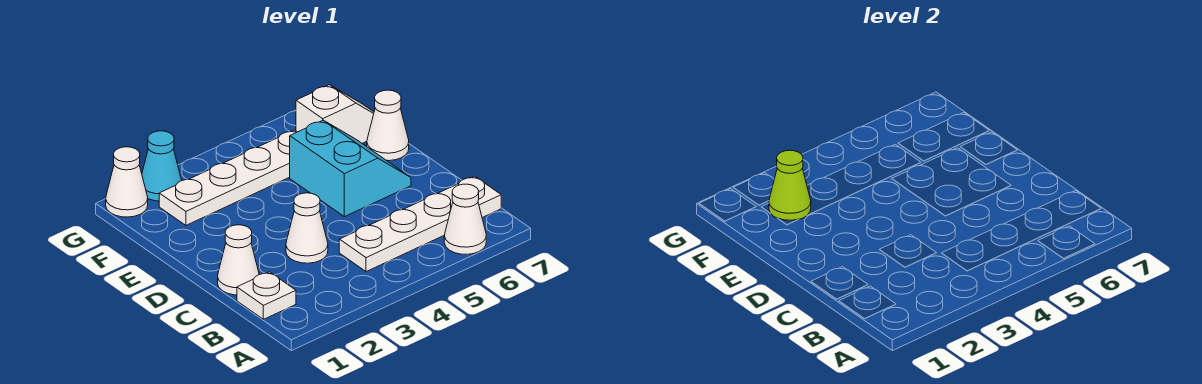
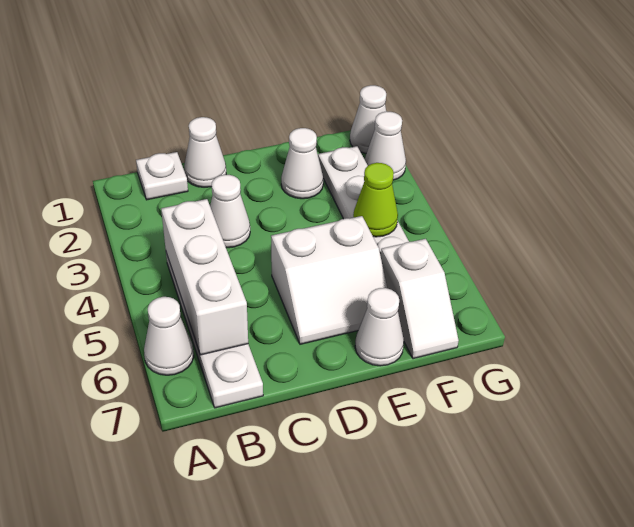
none -> white 1x3 brick [161,199,248,355]
cyan 2x2 slope [290,120,411,217] -> white 2x2 slope [271,216,387,344]
none -> white 1x1 cone [281,128,323,199]
lime 1x1 cone [769,150,811,220] -> lime 1x1 cone moved to [353,163,398,237]
cyan 1x1 cone [142,131,182,201] -> white 1x1 cone [365,111,406,180]

